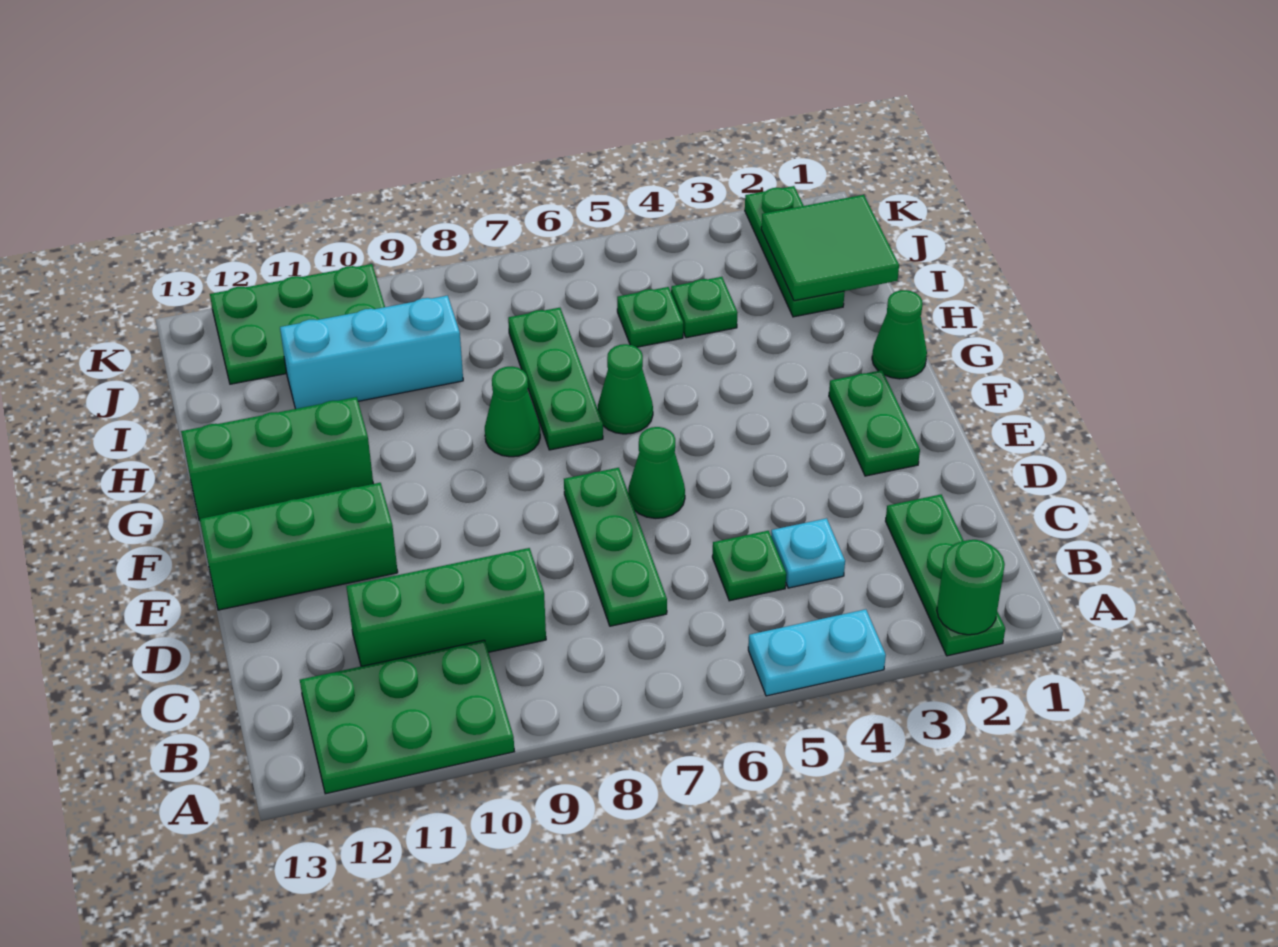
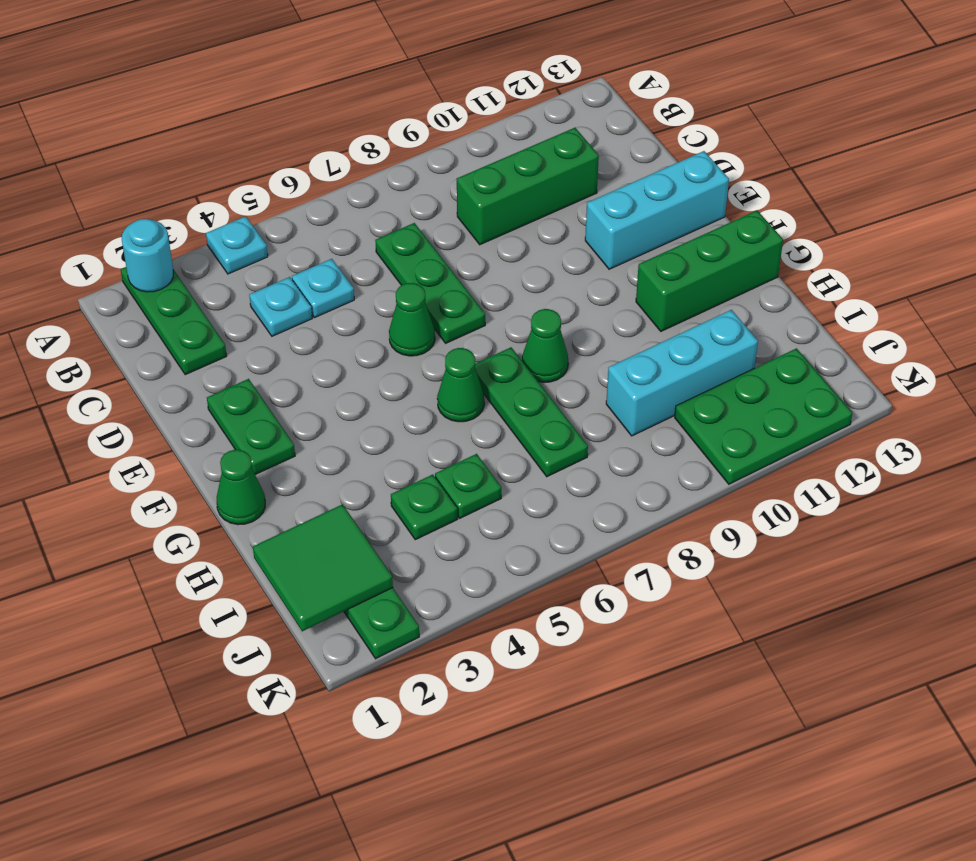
green 1x1 round brick [937,540,1005,635] -> cyan 1x1 round brick [122,219,173,292]
cyan 1x2 plate [748,609,886,696] -> cyan 1x1 plate [206,216,268,274]
green 2x3 plate [300,640,514,794] -> none
green 1x1 plate [712,531,786,601] -> cyan 1x1 plate [292,259,354,318]
green 1x3 brick [200,483,398,610] -> cyan 1x3 brick [585,151,729,269]

